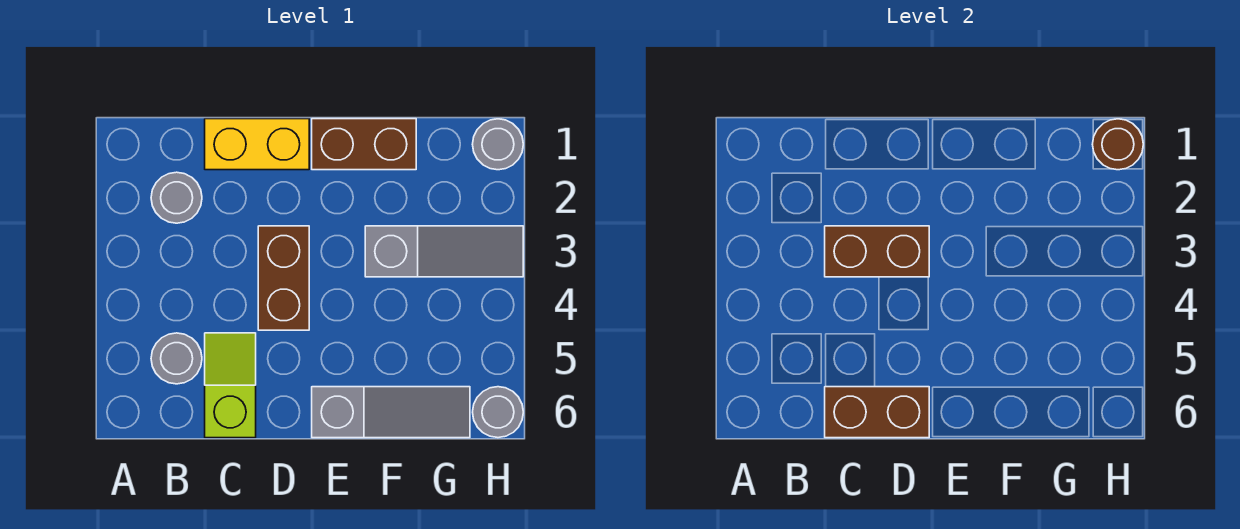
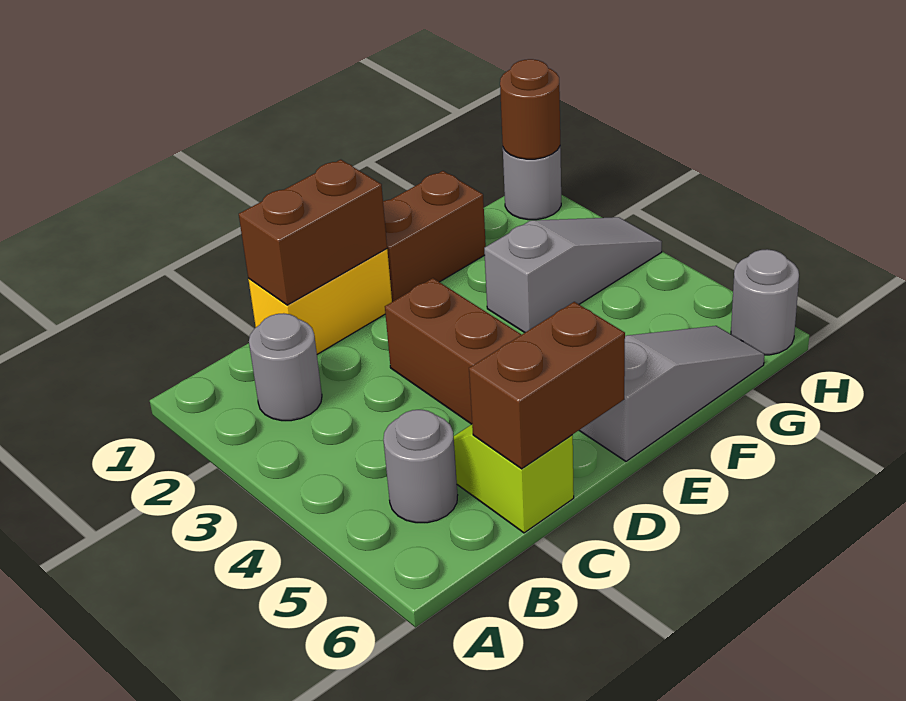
brown 1x2 brick [825,226,929,277] -> brown 1x2 brick moved to [239,160,387,305]

